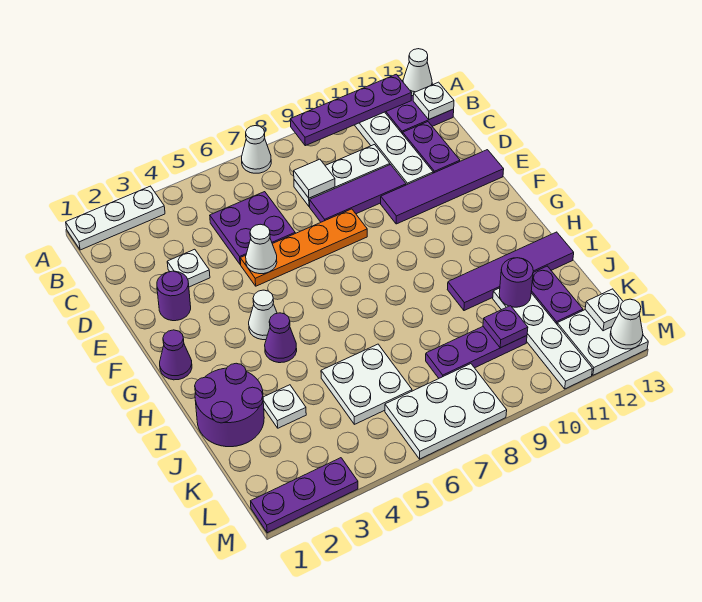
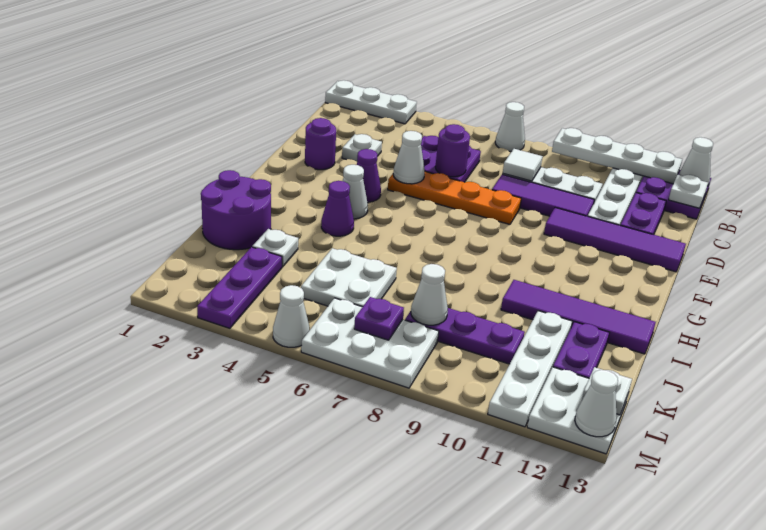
purple 1x4 plate [290,74,412,146] -> white 1x4 plate [552,128,682,184]
purple 1x1 cone [160,330,192,380] -> purple 1x1 cone moved to [357,149,381,202]
purple 1x1 round brick [499,258,533,307] -> purple 1x1 round brick moved to [435,124,470,177]
none -> white 1x1 cone [411,264,448,325]
purple 1x1 plate [483,306,528,348] -> purple 1x1 plate moved to [354,297,404,340]
purple 1x3 plate [251,458,358,533] -> purple 1x3 plate turned to [197,247,282,328]
none -> white 1x1 cone [273,285,310,347]

